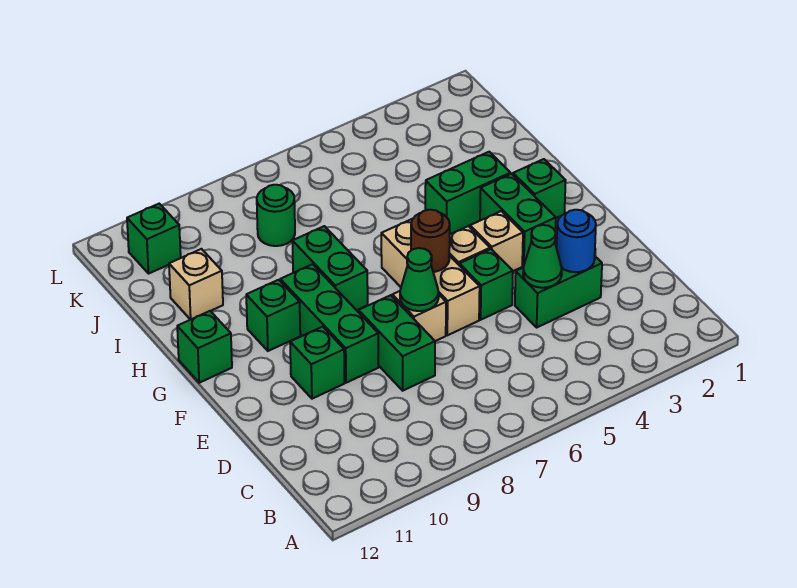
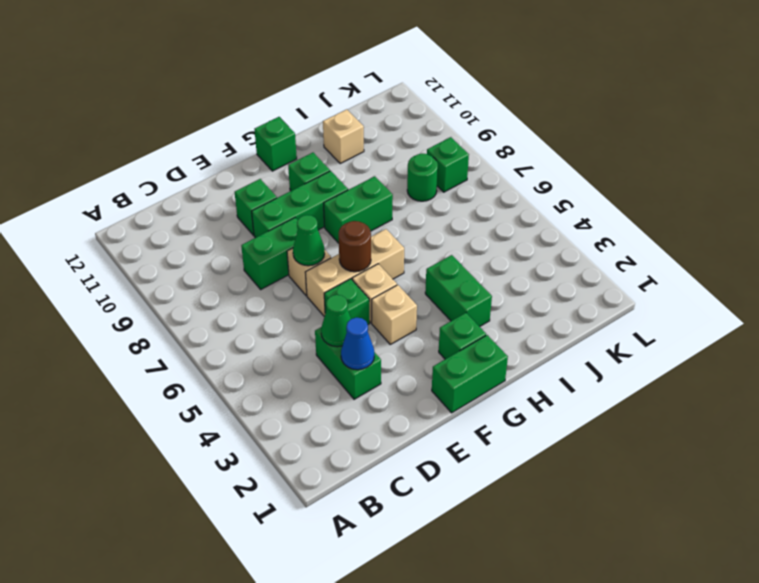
blue 1x1 round brick [557,210,596,272] -> blue 1x1 cone [341,318,374,370]
green 1x2 brick [480,174,556,266] -> green 1x2 brick moved to [432,335,508,413]
green 1x1 brick [127,204,181,273] -> green 1x1 brick moved to [427,137,469,192]

